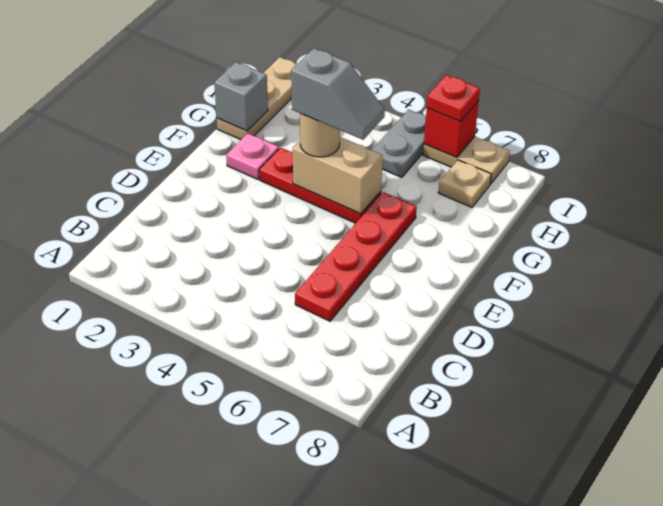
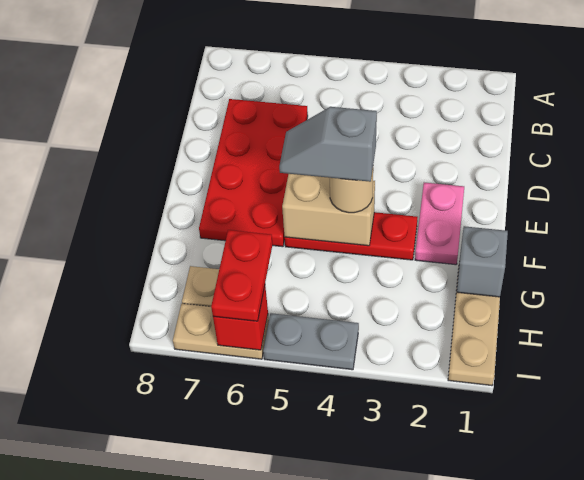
red 1x4 plate [295,192,417,321] -> red 2x4 plate [199,99,308,247]
pink 1x1 plate [226,133,279,179] -> pink 1x2 plate [415,183,464,265]
grey 1x2 plate [372,110,426,177] -> grey 1x2 plate turned to [263,313,359,370]
red 1x1 plate [427,75,480,122] -> red 1x2 plate [211,230,273,321]

